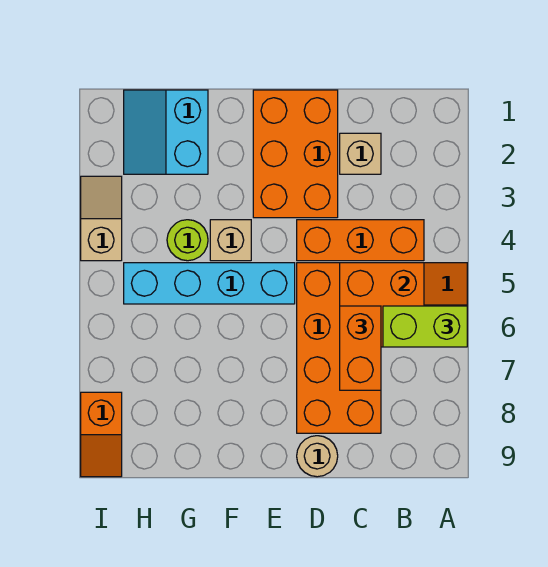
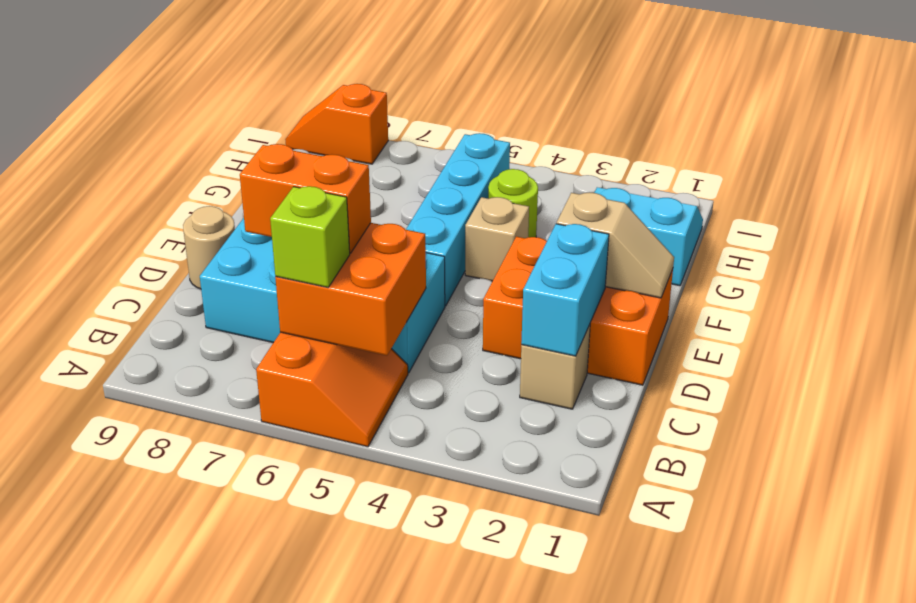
lime 1x2 brick [383,306,467,347] -> lime 1x1 brick [270,186,350,287]
orange 1x3 brick [297,220,424,261] -> none
none -> cyan 1x2 brick [521,224,609,356]
orange 2x4 brick [297,263,381,433] -> cyan 2x4 brick [200,218,445,373]
tan 1x2 slope [81,176,122,261] -> tan 1x2 slope moved to [557,192,674,298]

